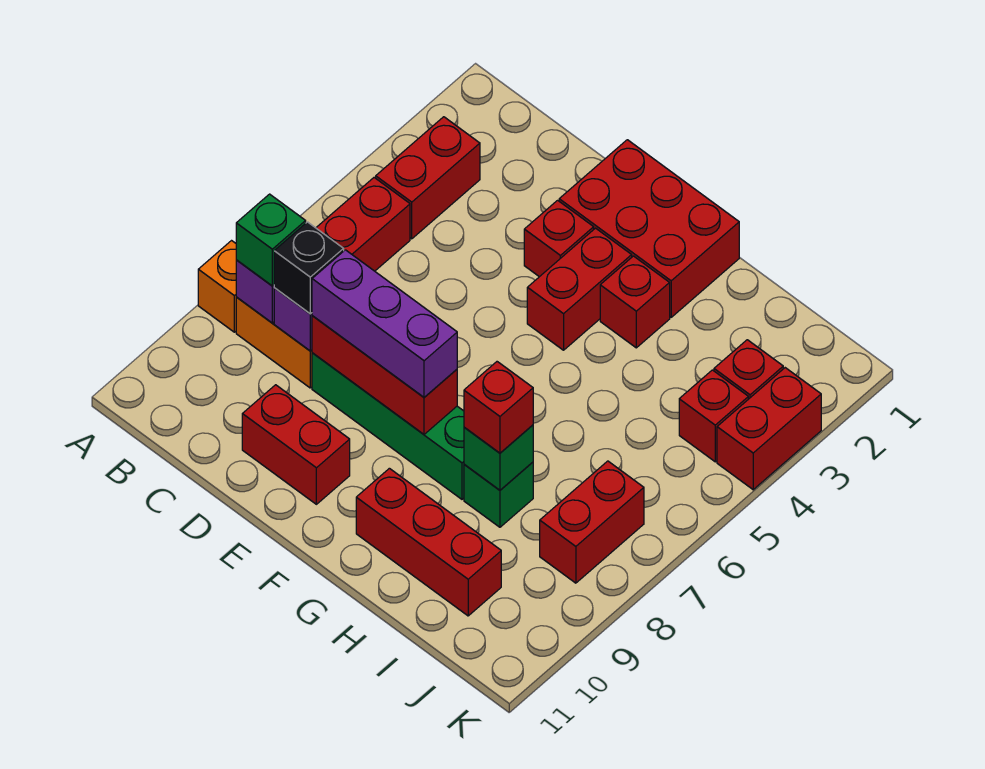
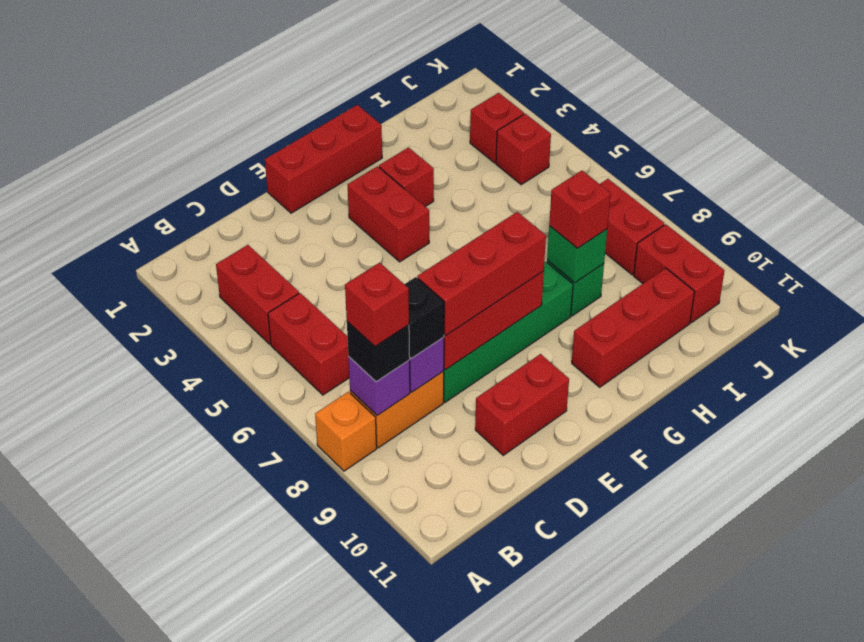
green 1x1 brick [236,194,306,286] -> black 1x1 brick [347,322,410,382]
purple 1x3 brick [312,250,457,397] -> red 1x3 brick [417,212,546,336]
red 2x3 brick [559,140,739,317] -> red 1x3 brick [265,105,382,213]
red 1x1 brick [524,200,594,277] -> red 1x1 brick moved to [345,263,409,346]
red 1x2 brick [717,368,821,490] -> red 1x2 brick moved to [634,224,724,323]

